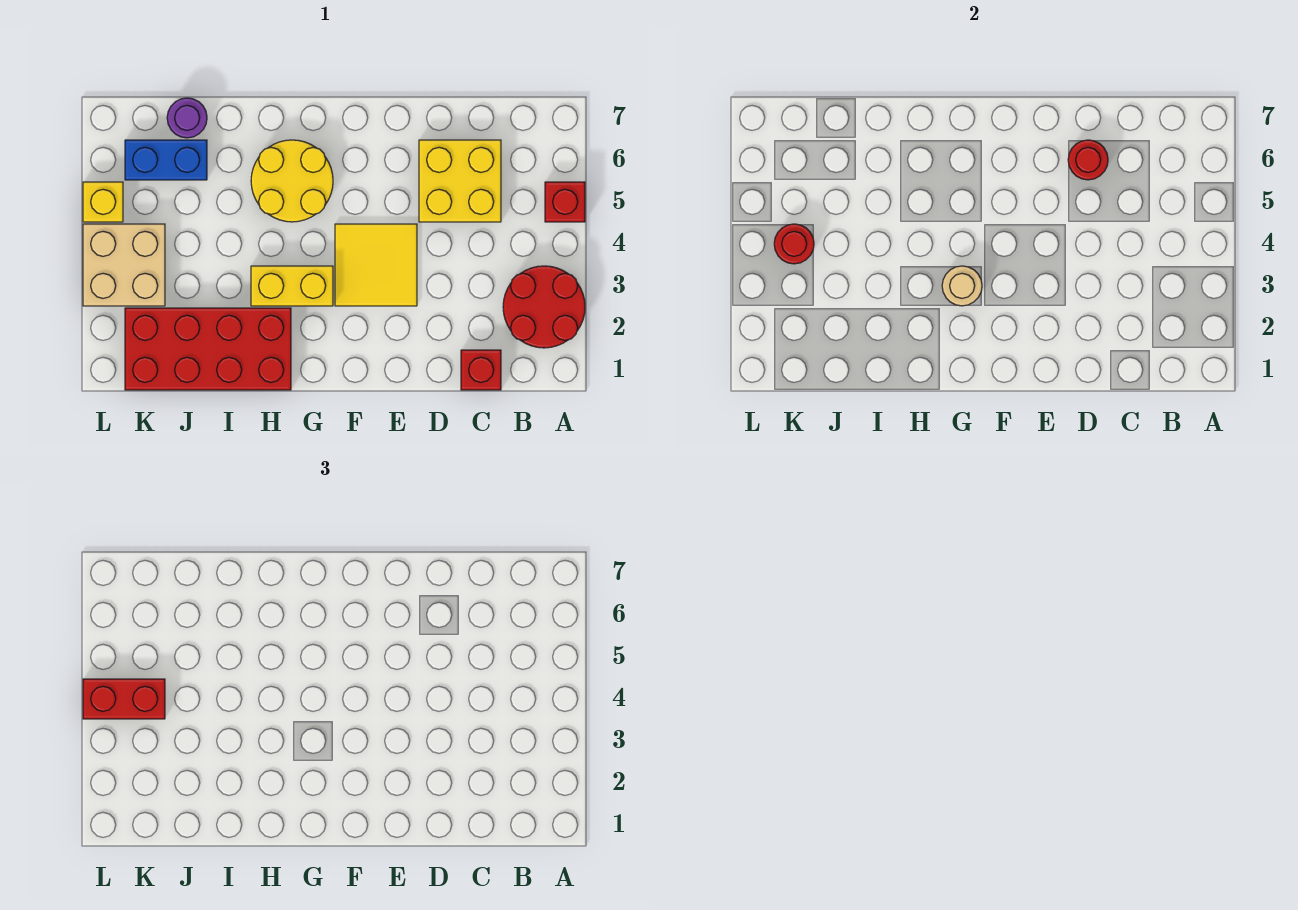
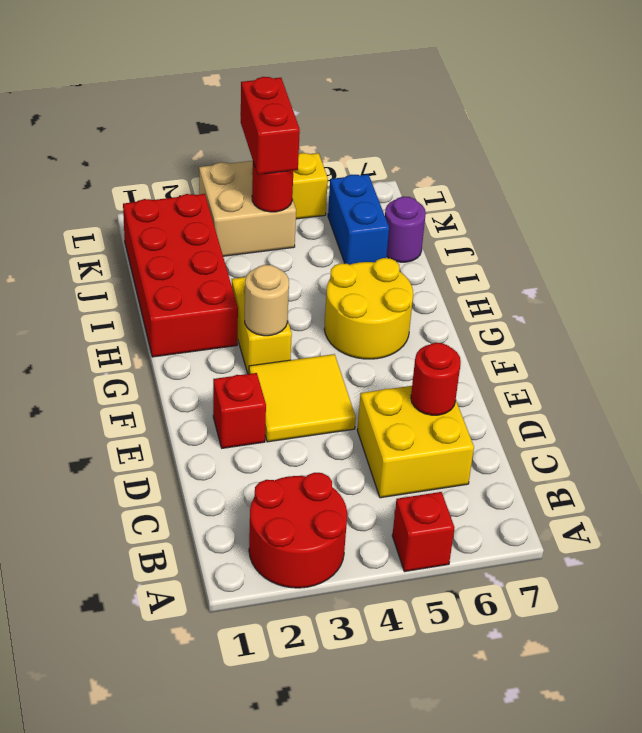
red 1x1 brick [461,350,501,390] -> red 1x1 brick moved to [213,373,266,448]

